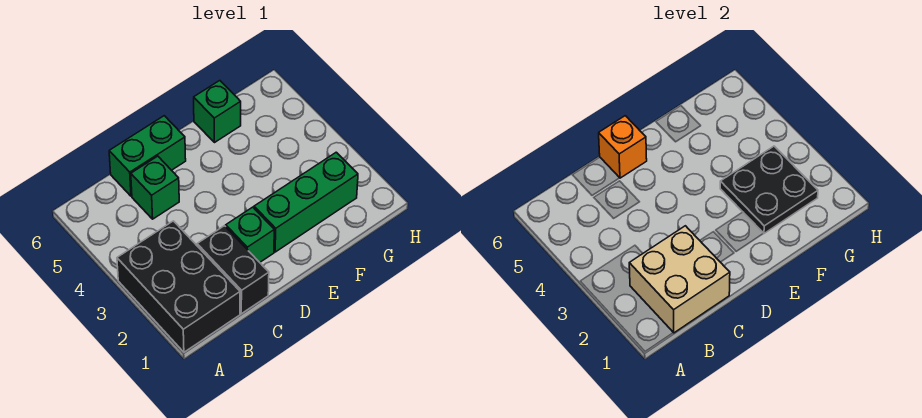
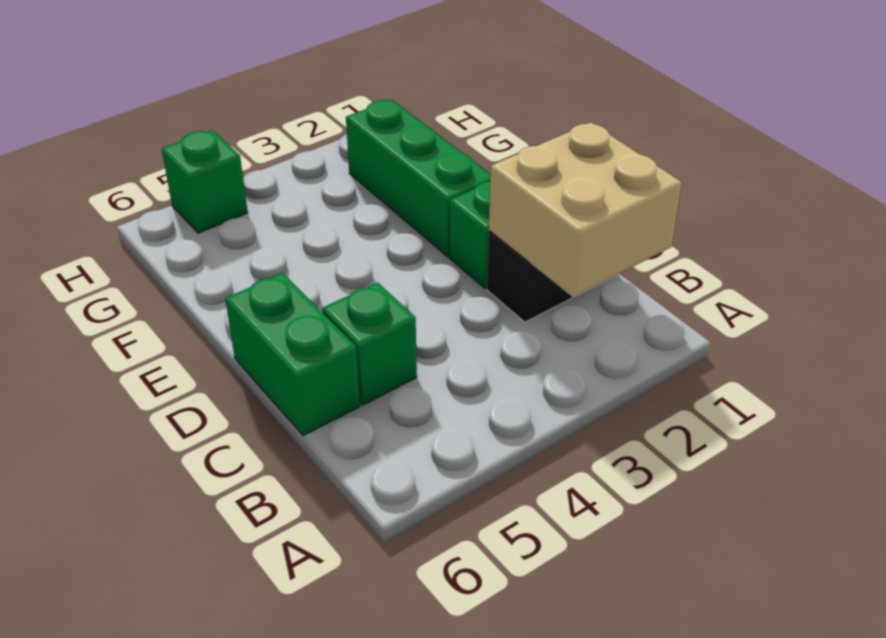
black 2x3 brick [117,221,240,352] -> none
orange 1x1 brick [599,116,647,178] -> none
black 2x2 plate [720,146,818,233] -> none
green 1x1 brick [194,81,241,143] -> green 1x1 brick moved to [162,130,248,233]

